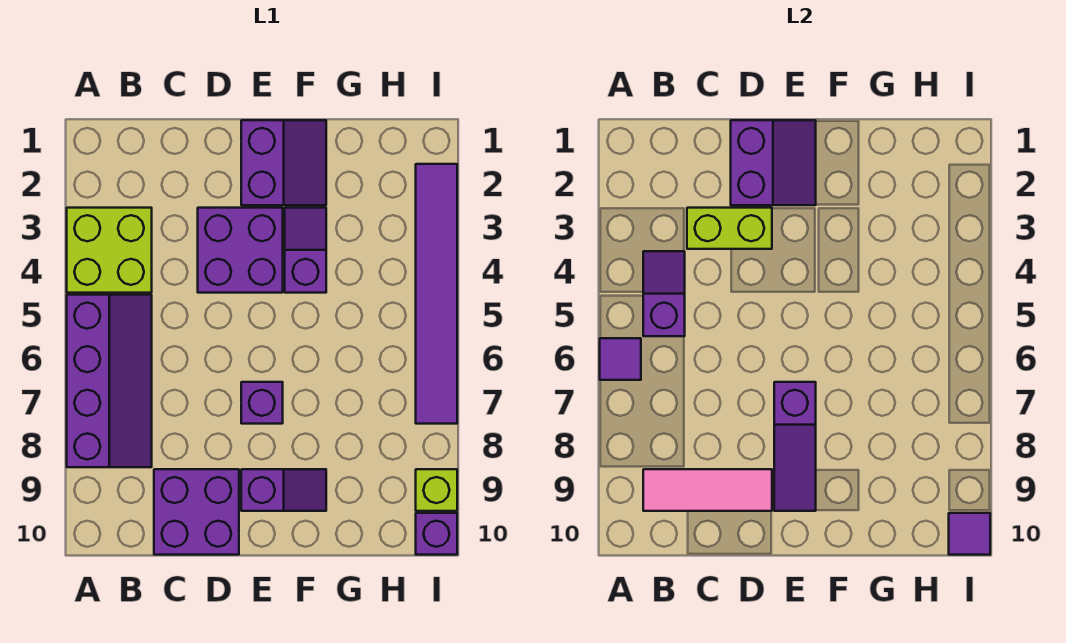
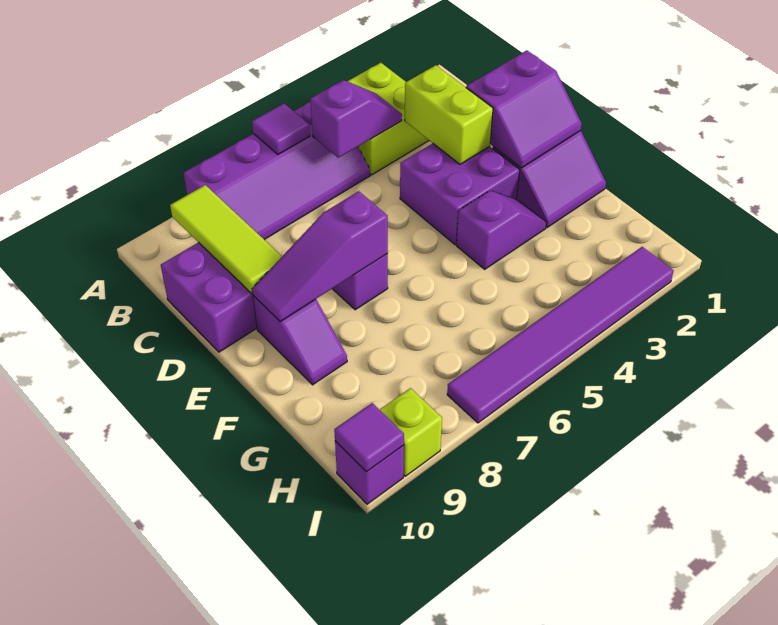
pink 1x3 tile [643,469,772,511] -> lime 1x3 tile [170,185,282,293]

